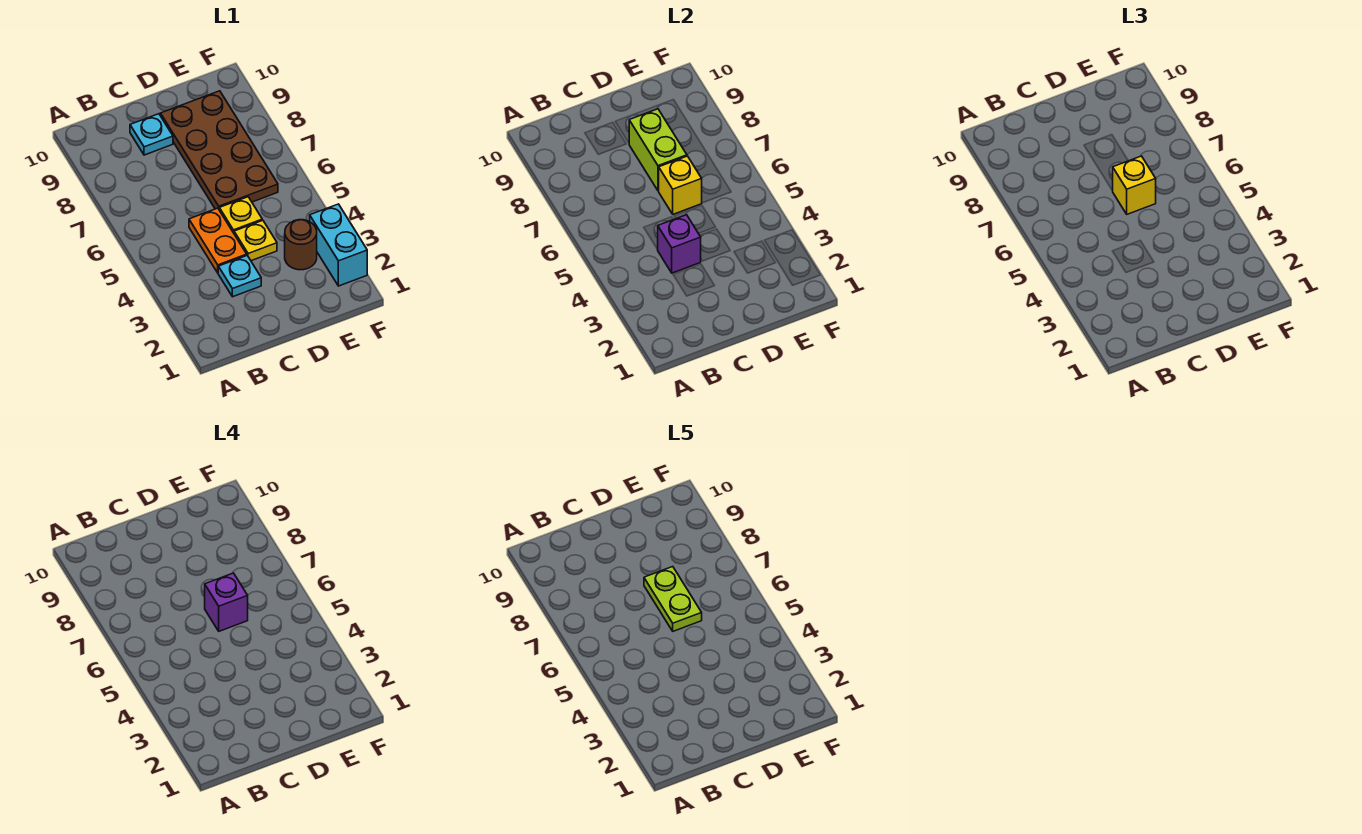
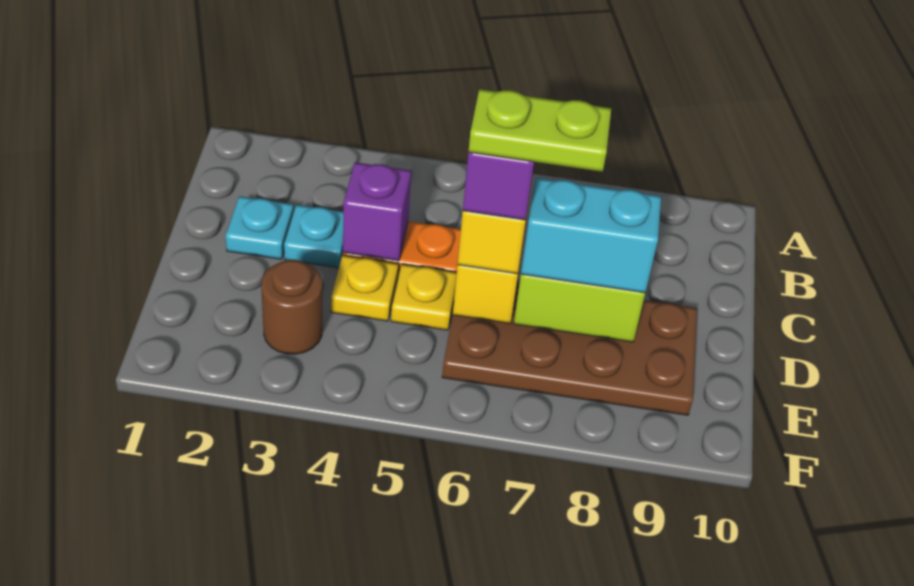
cyan 1x1 plate [130,114,173,155] -> cyan 1x1 plate moved to [226,196,294,259]
cyan 1x2 brick [310,204,367,286] -> cyan 1x2 brick moved to [521,178,661,293]

